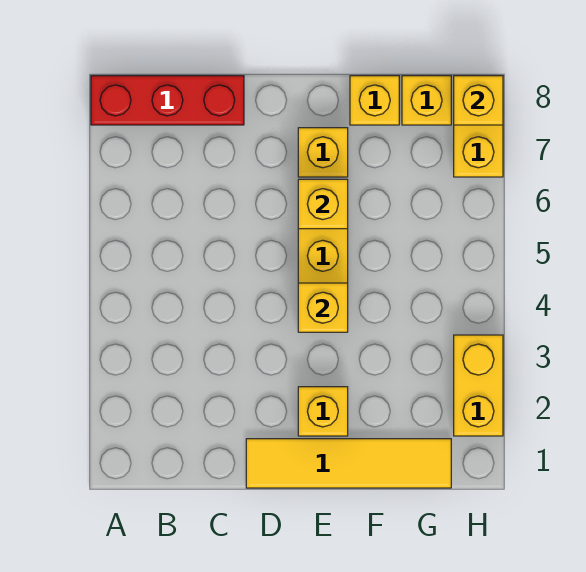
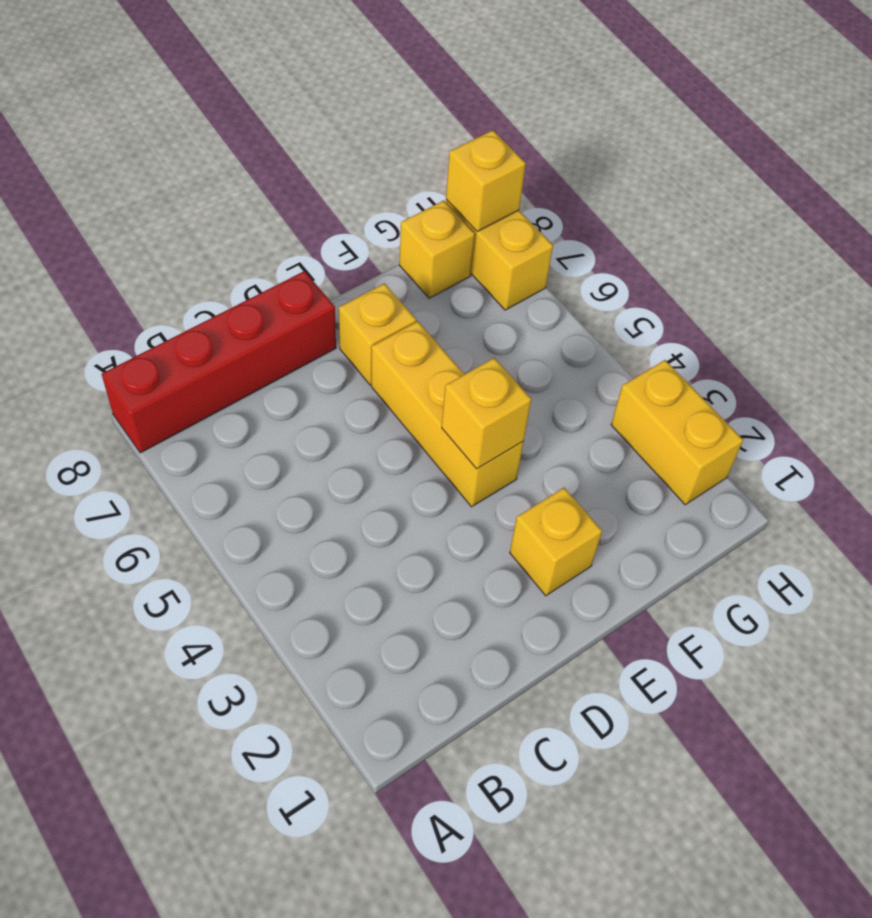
red 1x3 brick [91,76,244,125] -> red 1x4 brick [102,271,336,453]
yellow 1x4 tile [246,439,451,488] -> none
yellow 1x1 brick [298,179,348,229] -> none
yellow 1x1 brick [350,76,399,125] -> none

